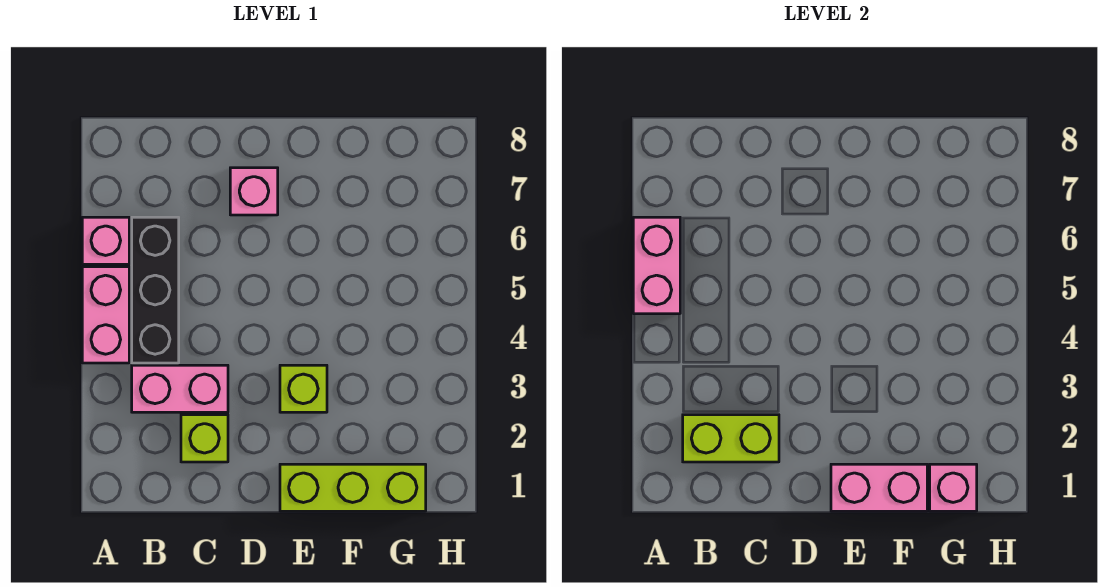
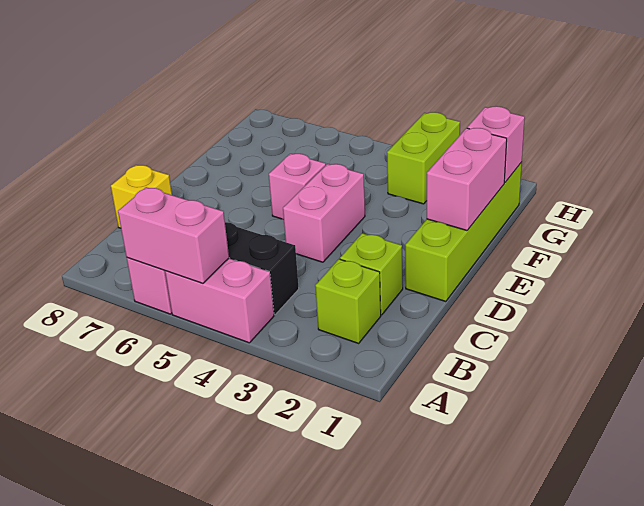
lime 1x2 brick [683,415,779,462] -> lime 1x2 brick moved to [387,112,460,204]
pink 1x2 brick [132,365,228,412] -> pink 1x2 brick moved to [283,164,365,262]
none -> yellow 1x1 brick [111,165,172,228]
pink 1x1 brick [230,168,278,215] -> pink 1x1 brick moved to [269,154,326,219]
lime 1x3 brick [280,464,426,511] -> lime 1x4 brick [405,163,522,302]
lime 1x1 brick [280,365,327,412] -> lime 1x1 brick moved to [315,259,381,343]

